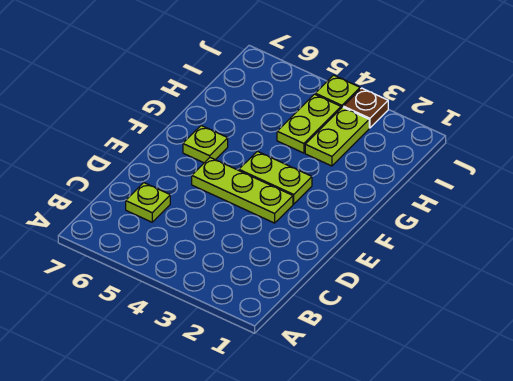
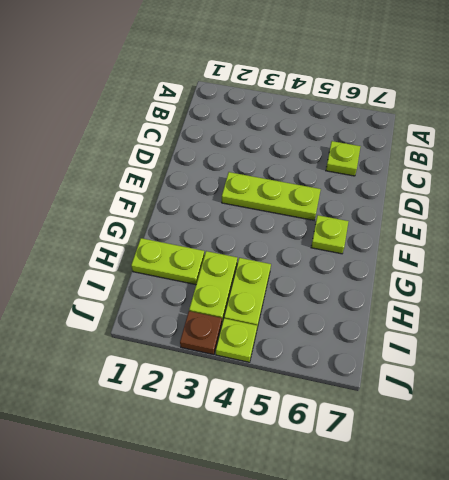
lime 1x2 plate [239,151,312,204] -> lime 1x2 plate moved to [131,238,205,285]

